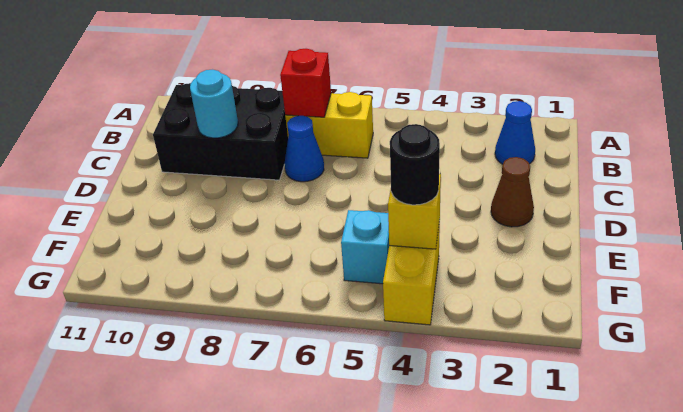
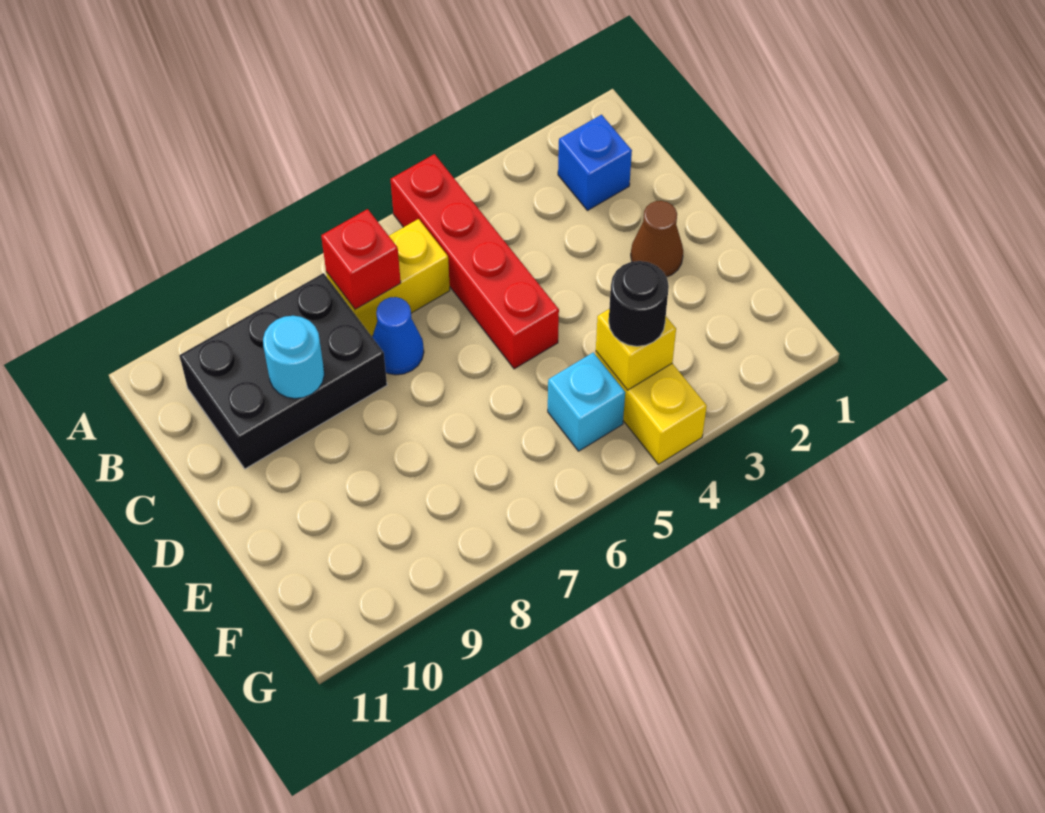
none -> red 1x4 brick [391,154,559,369]
blue 1x1 cone [495,101,535,164] -> blue 1x1 brick [558,115,632,211]

